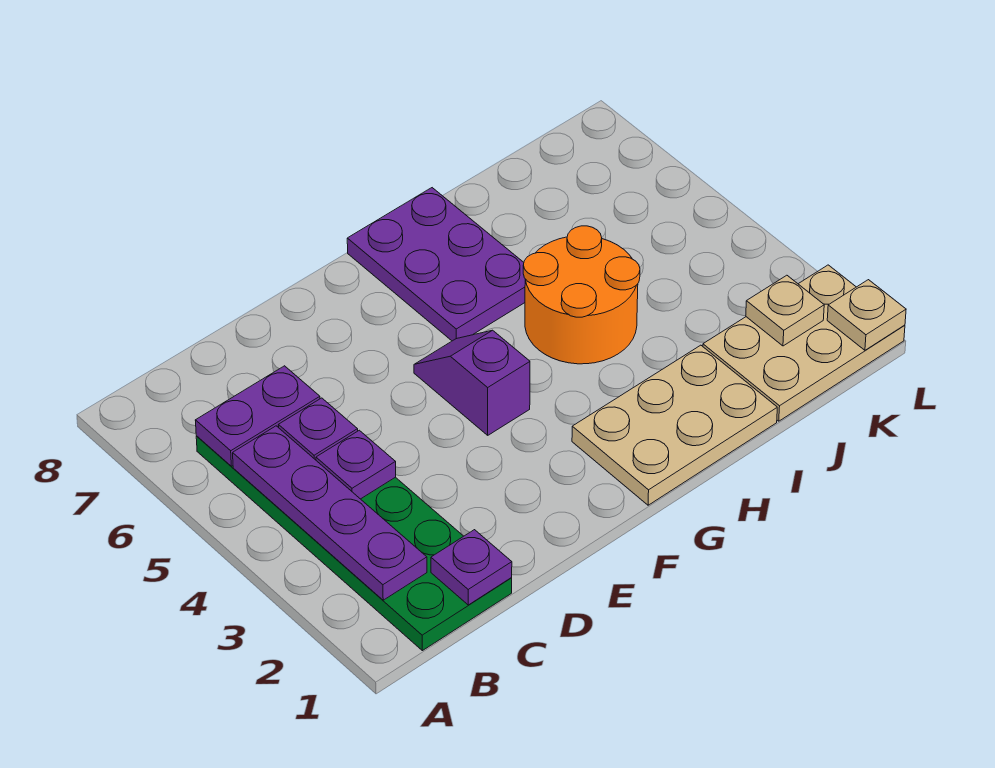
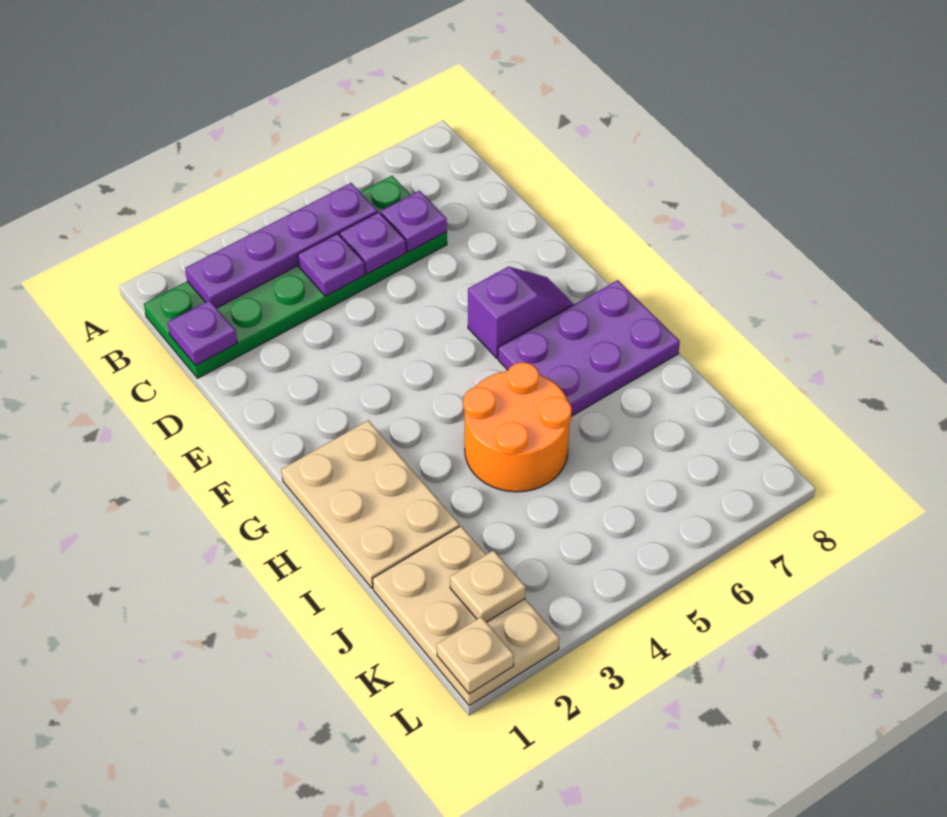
purple 1x2 plate [195,366,320,466] -> purple 1x1 plate [381,191,447,252]
purple 1x2 slope [414,330,530,435] -> purple 1x2 slope moved to [468,267,574,358]

